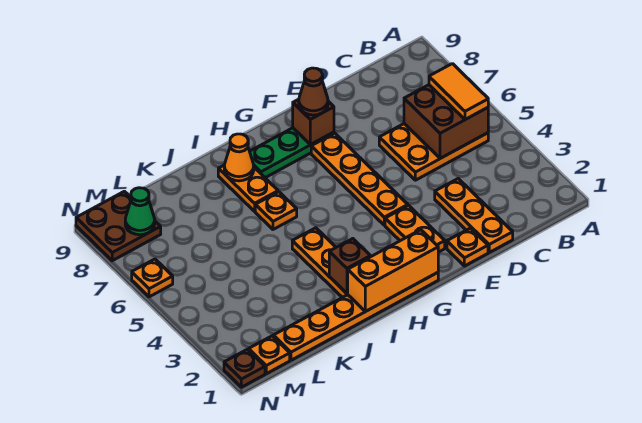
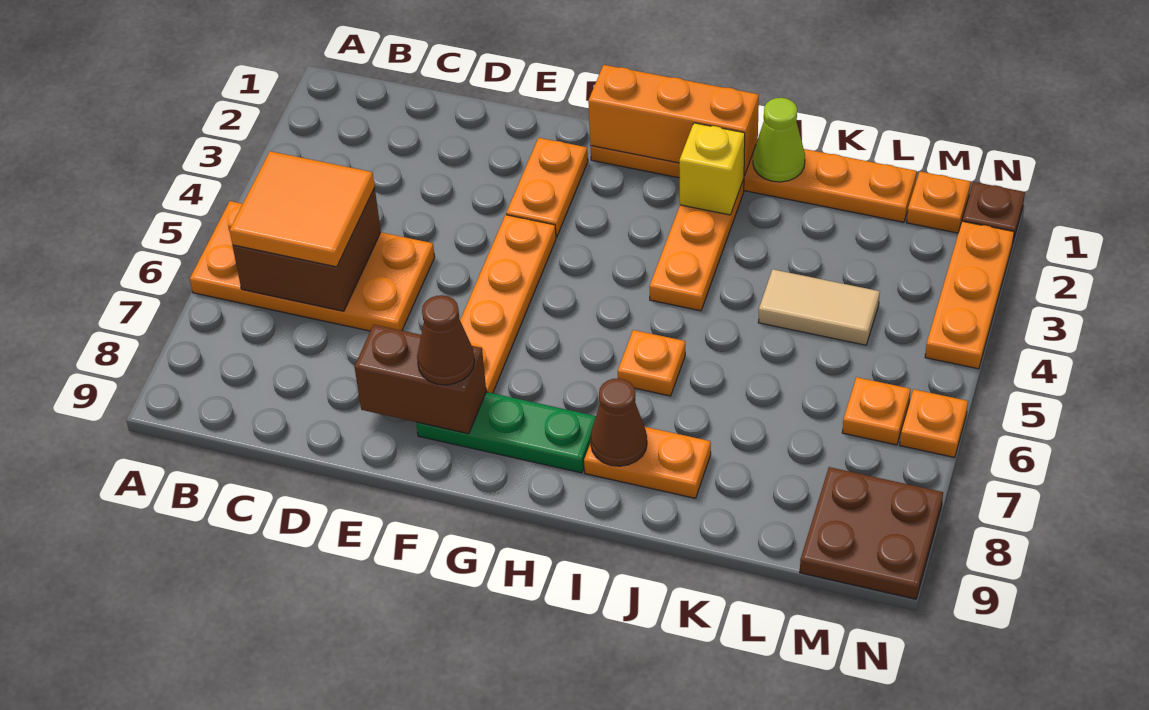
orange 2x3 plate [379,124,488,180] -> orange 2x4 plate [190,201,435,331]
orange 1x2 tile [429,64,488,120] -> orange 2x2 tile [229,151,375,267]
orange 1x3 plate [435,179,513,252] -> orange 1x3 plate moved to [925,221,1014,369]
orange 1x1 plate [447,228,488,266] -> orange 1x1 plate moved to [842,377,910,445]
brown 1x1 brick [293,99,334,145] -> brown 1x2 brick [354,325,486,434]
brown 1x1 brick [329,239,370,293] -> yellow 1x1 brick [679,123,745,215]
orange 1x2 plate [218,165,278,211] -> orange 1x2 plate turned to [584,427,711,498]
orange 1x1 cone [224,134,254,181] -> brown 1x1 cone [591,378,647,466]
none -> lime 1x1 cone [753,98,805,182]
none -> tan 1x2 tile [758,269,880,345]
green 1x1 cone [125,188,155,235] -> none

